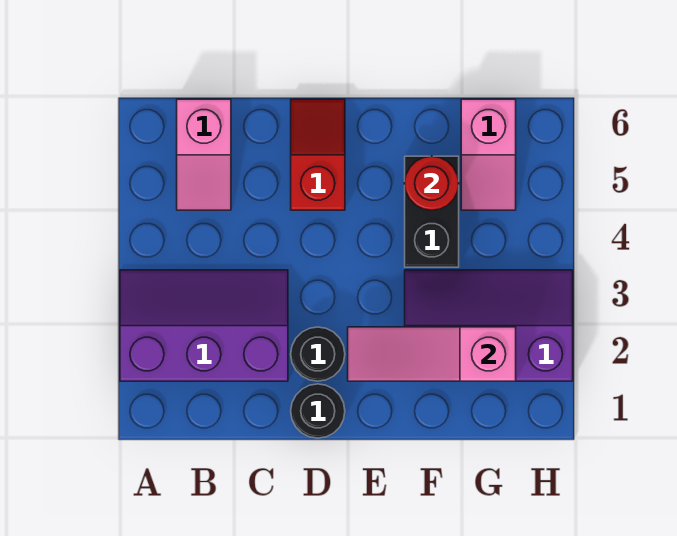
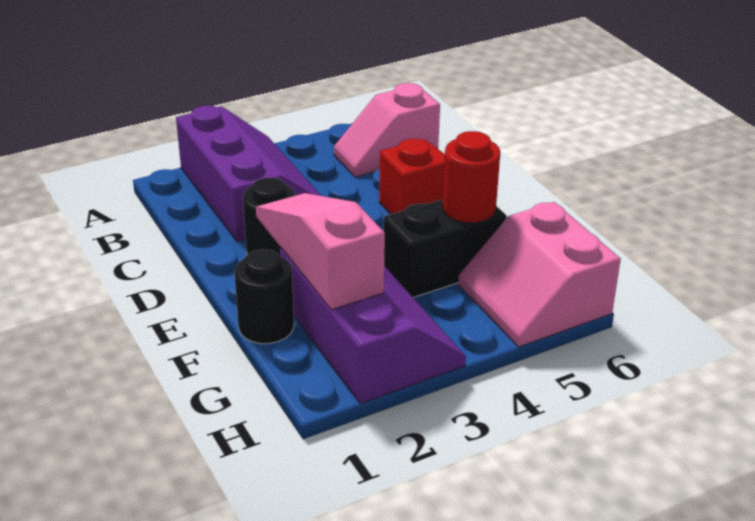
black 1x1 round brick [291,384,345,438] -> black 1x1 round brick moved to [234,249,294,344]
pink 1x2 slope [461,99,516,210] -> pink 2x2 slope [458,202,621,347]

